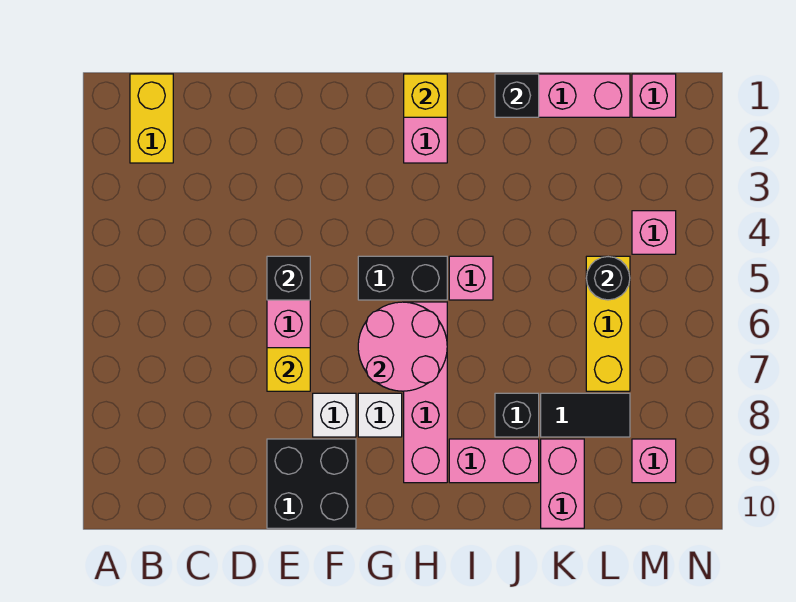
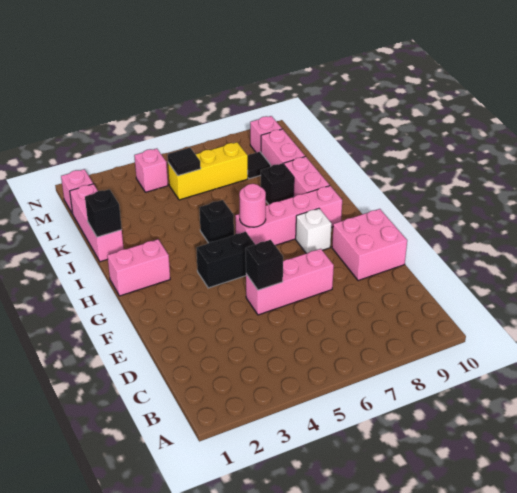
yellow 1x2 brick [130,74,173,163] -> none
yellow 1x1 brick [267,348,310,391] -> none
black 2x2 brick [267,439,356,528] -> pink 2x2 brick [332,209,407,281]
white 1x1 brick [313,393,356,437] -> none
black 1x2 brick [358,256,447,300] -> black 1x2 brick turned to [196,232,255,288]
pink 2x2 round brick [358,302,447,391] -> pink 1x1 round brick [239,184,266,227]
yellow 1x1 brick [404,74,447,117] -> none
pink 1x1 brick [449,256,493,300] -> black 1x1 brick [199,200,234,243]
black 1x2 tile [541,393,630,437] -> black 1x1 tile [248,152,271,179]
pink 1x2 brick [541,439,584,528] -> pink 1x2 brick turned to [261,129,305,166]
black 1x1 round brick [586,256,630,300] -> black 1x1 tile [168,148,201,176]

